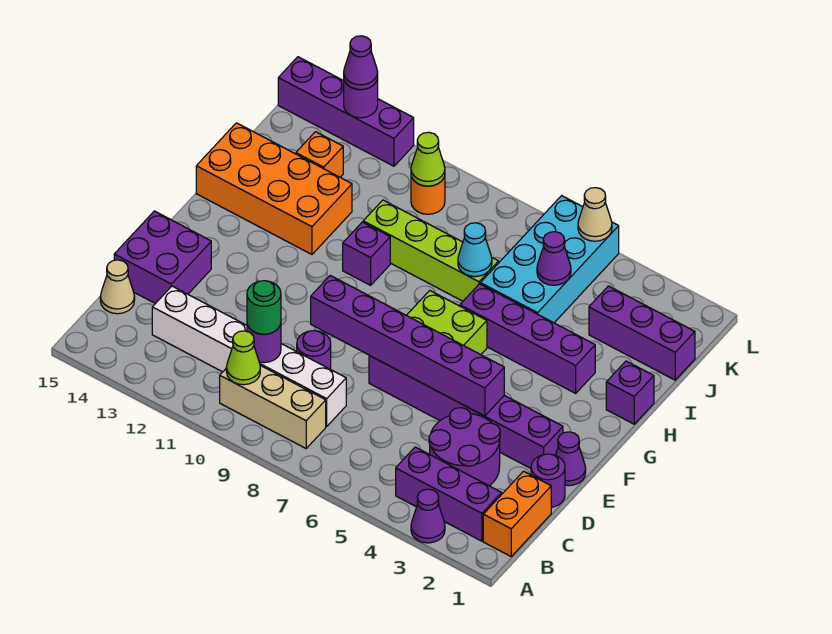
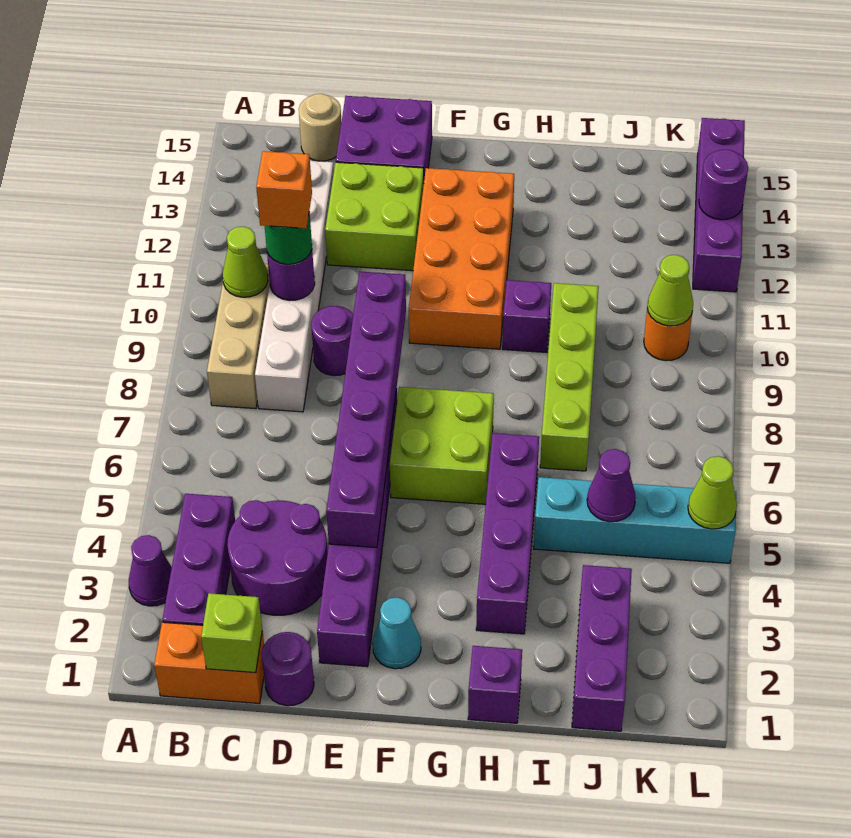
none -> lime 1x1 brick [201,593,262,673]
tan 1x1 cone [100,260,135,314] -> tan 1x1 round brick [299,94,341,161]
none -> lime 2x2 brick [325,162,424,271]
purple 1x1 cone [555,432,586,486] -> none
orange 2x4 brick [196,123,352,254] -> orange 2x4 brick moved to [409,168,514,349]
cyan 2x4 brick [480,196,619,323] -> cyan 1x4 brick [534,477,736,563]
cyan 1x1 cone [458,223,492,277] -> cyan 1x1 cone moved to [373,597,421,669]
orange 1x1 brick [296,132,343,177] -> orange 1x1 brick moved to [256,151,312,228]
tan 1x1 cone [578,188,612,241] -> lime 1x1 cone [688,456,737,529]
purple 1x1 cone [344,36,378,90] -> none

